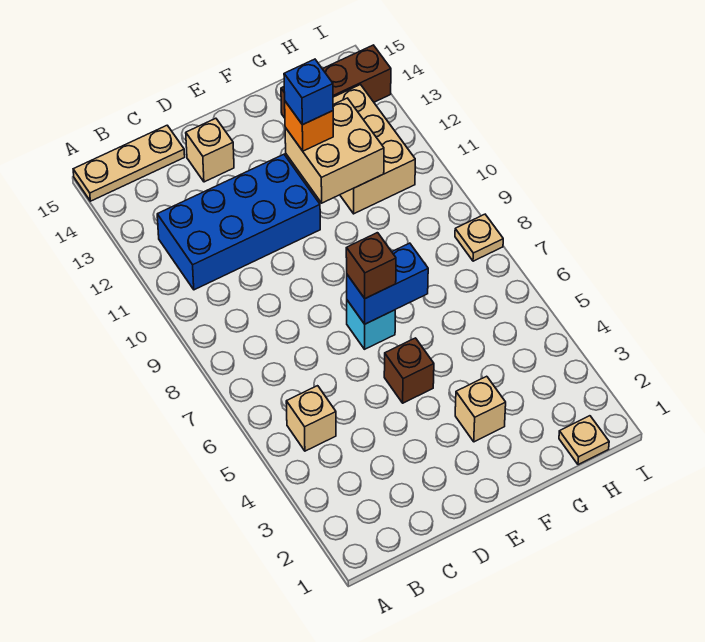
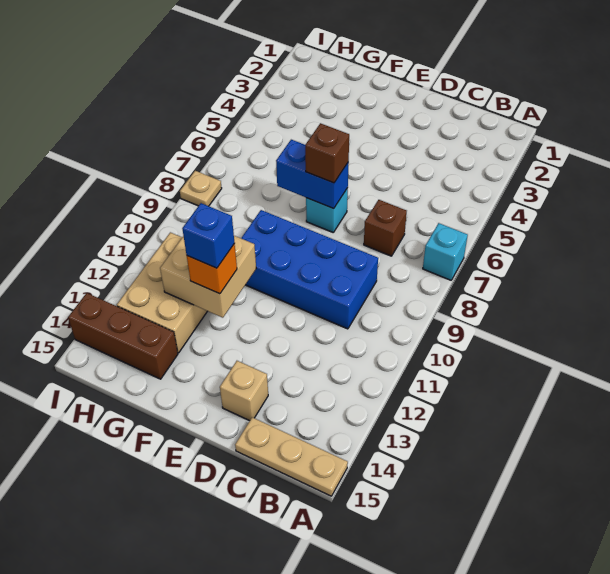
none -> cyan 1x1 brick [423,223,468,280]
tan 1x1 brick [286,386,336,451] -> none
blue 2x4 brick [157,154,320,290] -> blue 2x4 brick moved to [241,210,378,329]
brown 1x1 brick [384,338,434,403] -> brown 1x1 brick moved to [364,200,407,256]
tan 1x1 brick [455,376,506,442] -> none
tan 1x1 plate [559,416,609,465] -> none

